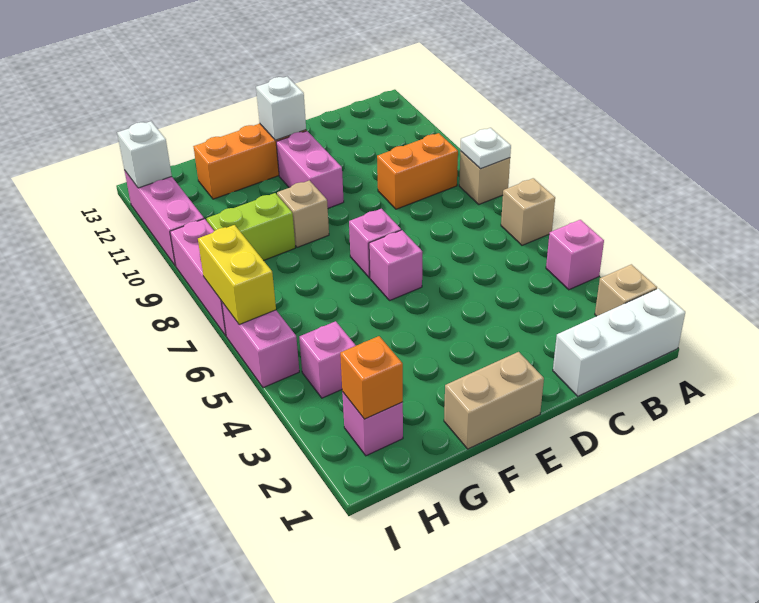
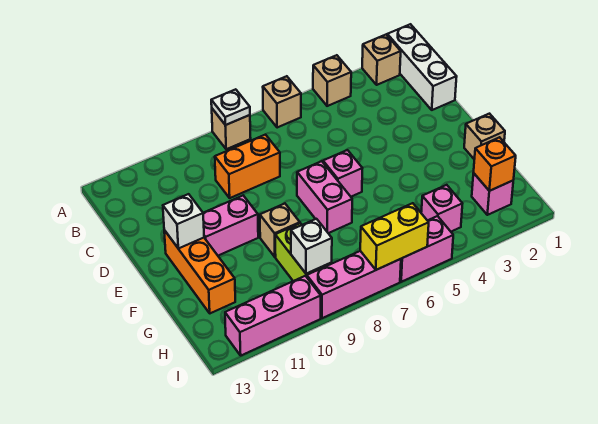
pink 1x1 brick [546,220,604,290] -> tan 1x1 brick [313,55,351,106]
orange 1x2 brick [377,133,458,209] -> orange 1x2 brick turned to [215,134,280,198]
tan 1x2 brick [444,352,544,449] -> tan 1x1 brick [464,114,505,159]
pink 1x1 brick [349,209,401,278] -> pink 1x2 brick [297,161,352,233]
white 1x1 brick [117,121,172,188] -> white 1x1 brick moved to [291,219,332,274]

